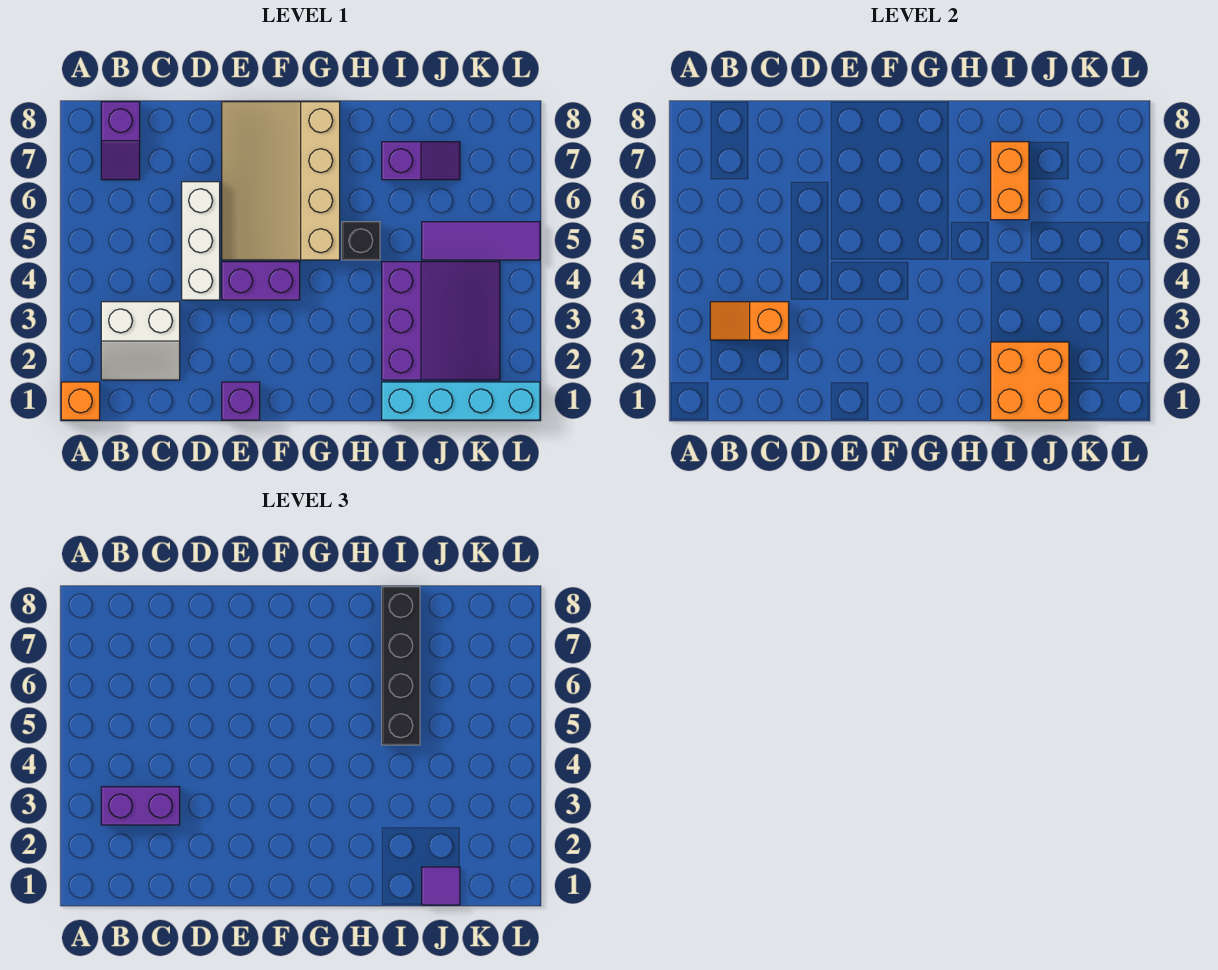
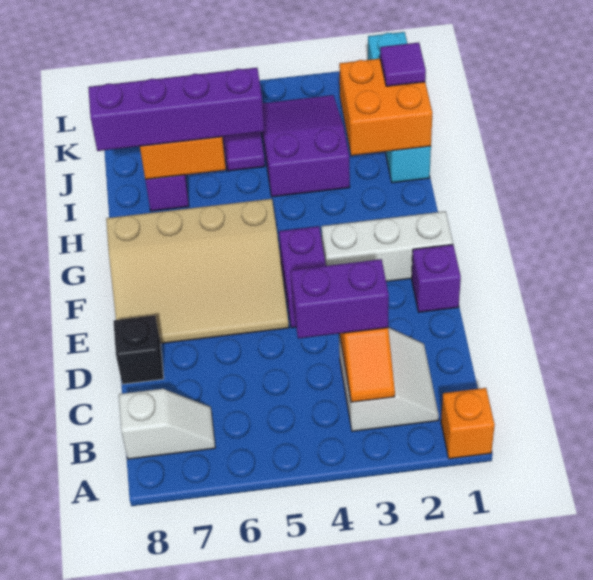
purple 1x2 brick [101,787,180,825] -> purple 1x2 brick turned to [290,259,389,339]
purple 1x2 slope [101,102,140,180] -> white 1x2 slope [119,389,215,459]
white 1x3 brick [182,182,220,300] -> white 1x3 brick moved to [321,211,453,281]
black 1x1 brick [342,222,380,260] -> black 1x1 brick moved to [113,315,164,384]
purple 3x3 slope [382,262,500,380] -> purple 2x3 slope [262,95,350,197]
black 1x4 brick [382,587,420,745] -> purple 1x4 brick [88,68,265,151]

